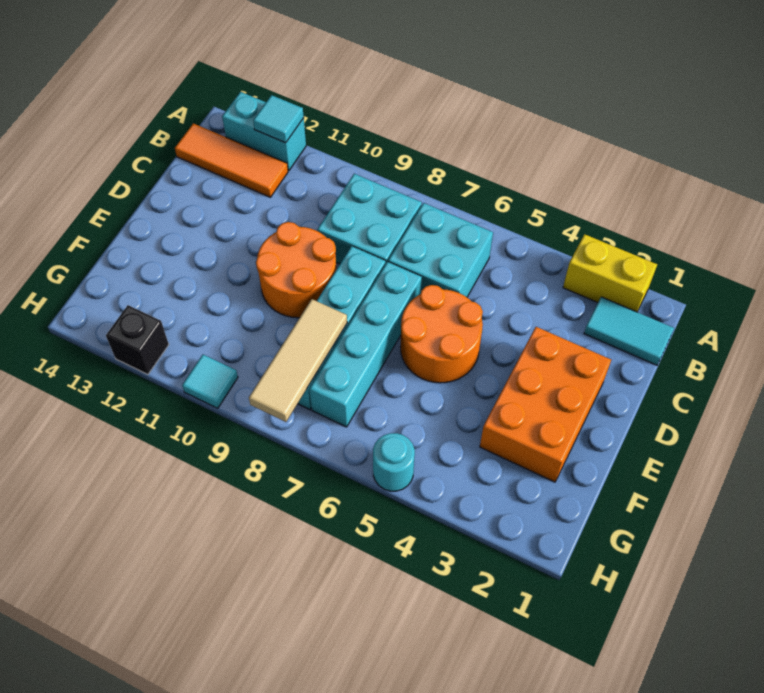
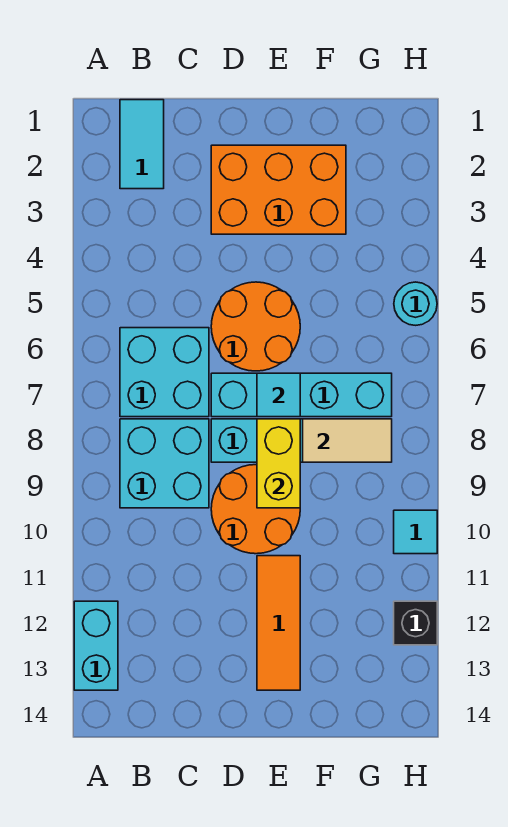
yellow 1x2 brick [563,234,657,312] -> yellow 1x2 brick moved to [257,419,300,508]
cyan 1x1 tile [253,95,304,143] -> cyan 1x1 tile moved to [257,373,300,417]
orange 1x3 tile [175,123,288,197] -> orange 1x3 tile moved to [257,556,300,690]
tan 1x3 tile [249,299,347,422] -> tan 1x2 tile [303,419,392,462]

